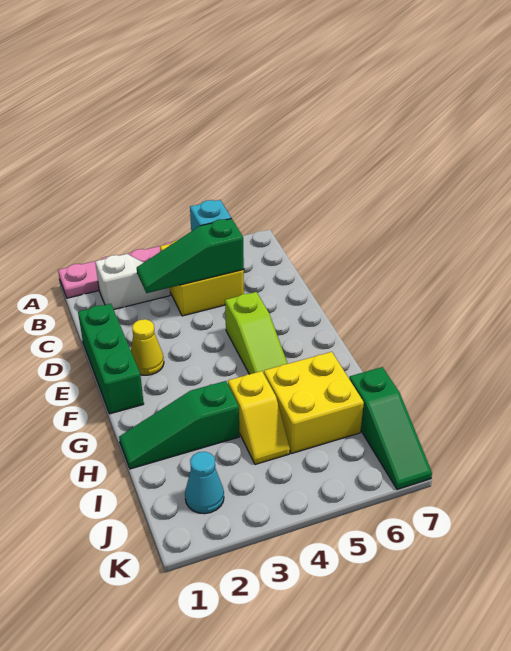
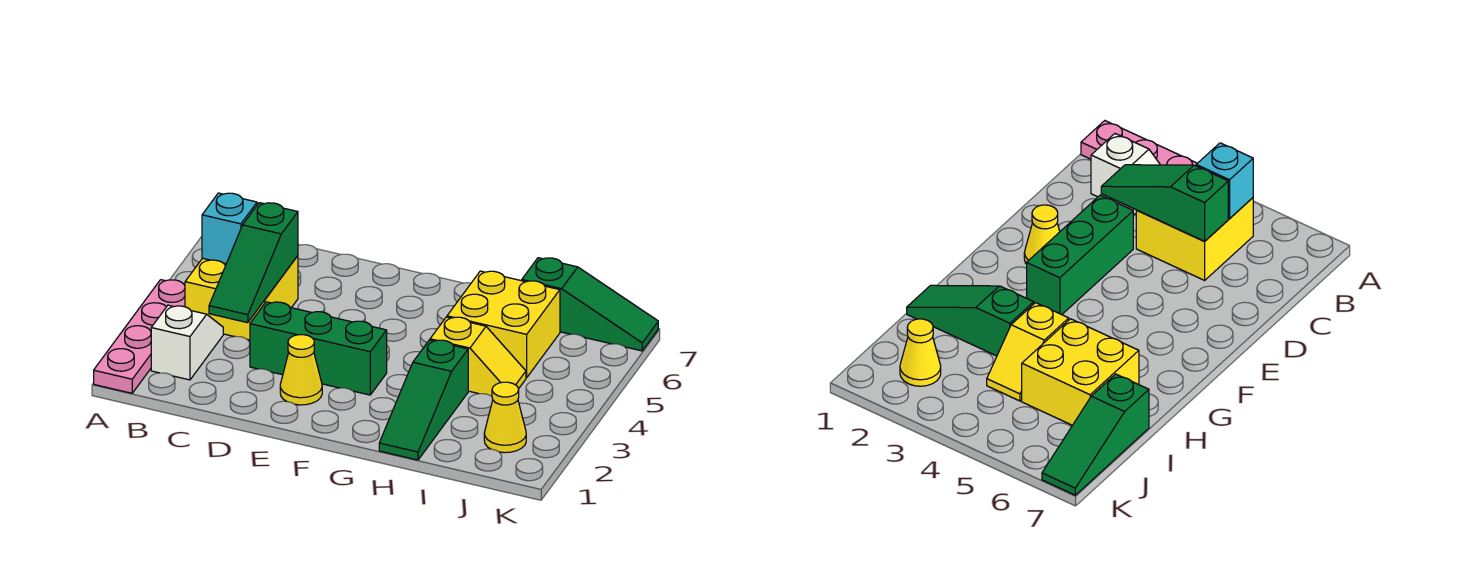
green 1x3 brick [78,304,144,414] -> green 1x3 brick moved to [250,302,387,395]
lime 1x3 slope [225,292,288,374] -> none
cyan 1x1 cone [185,452,224,514] -> yellow 1x1 cone [484,382,526,453]

